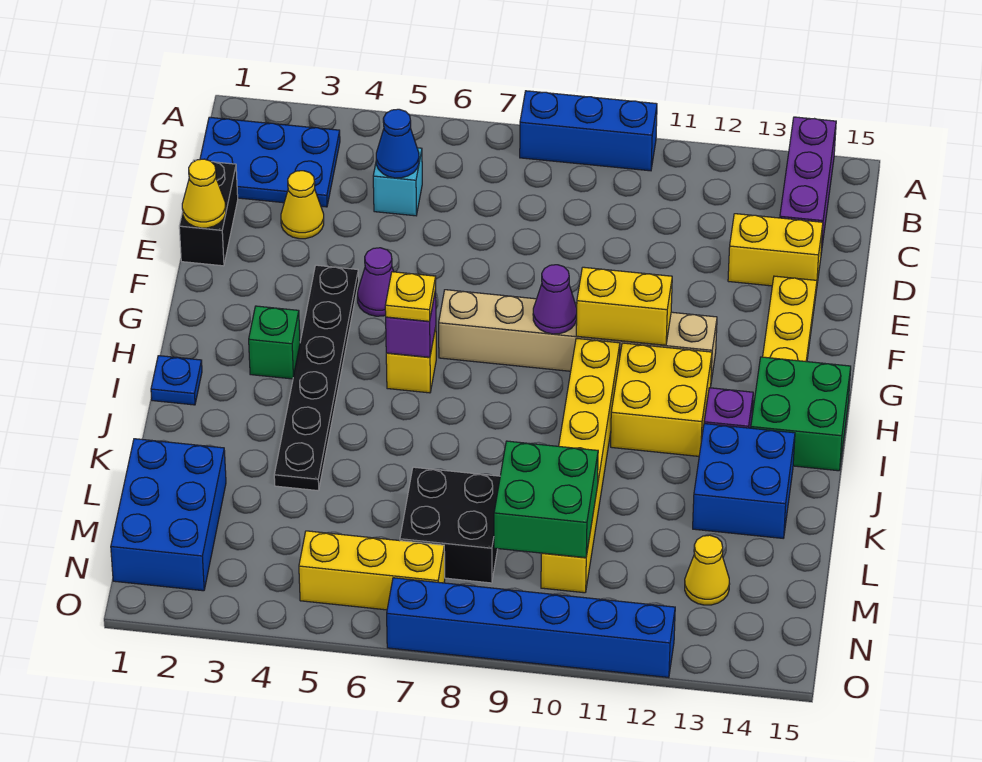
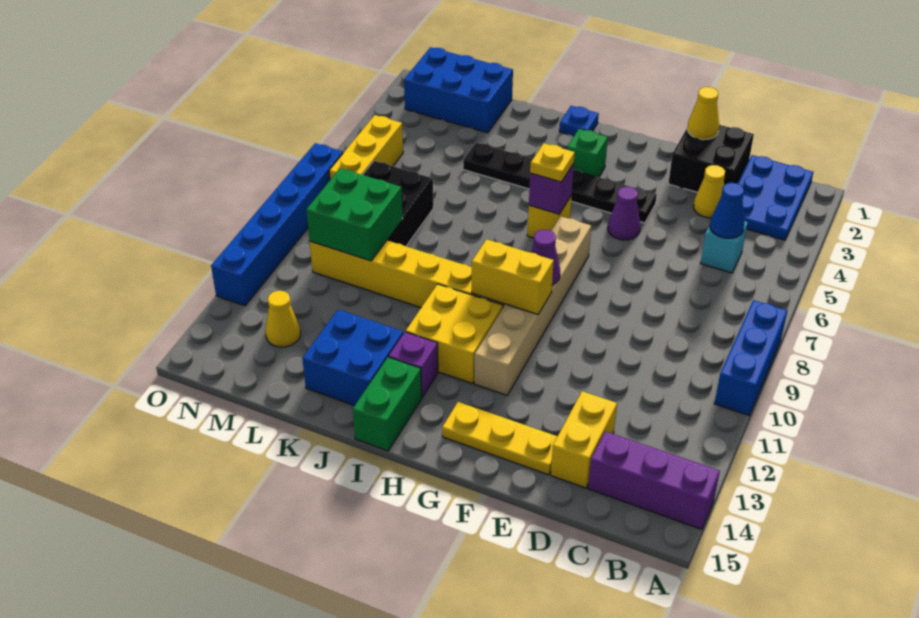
black 1x2 brick [179,160,238,266] -> black 2x2 brick [668,125,754,192]
yellow 1x2 brick [576,267,672,345] -> yellow 1x2 brick turned to [472,239,554,314]
green 2x2 brick [751,357,851,471] -> green 1x2 brick [353,357,422,451]

